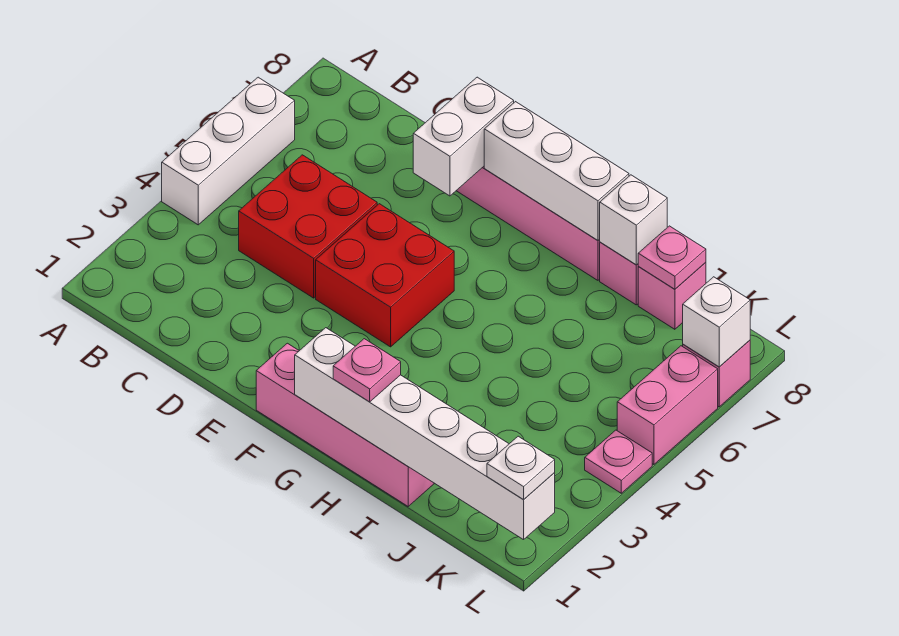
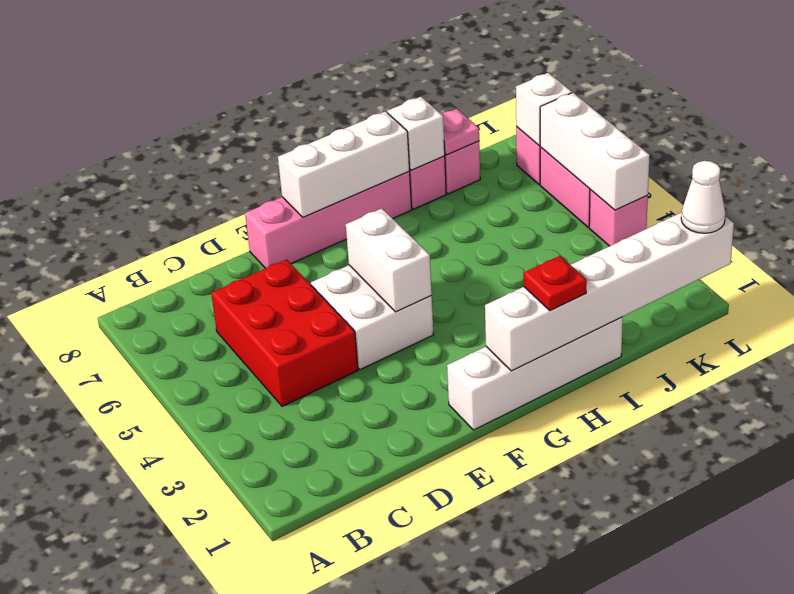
white 1x3 brick [162,77,295,225] -> white 1x3 brick moved to [540,93,650,210]
red 2x2 brick [239,155,377,298] -> red 2x3 brick [211,259,358,406]
red 2x2 brick [316,204,454,347] -> white 2x2 brick [311,265,434,370]
white 1x2 brick [413,77,514,196] -> white 1x2 brick moved to [346,208,432,312]
pink 1x4 brick [256,343,435,506] -> white 1x4 brick [447,317,623,430]
pink 1x1 plate [333,339,401,402] -> red 1x1 plate [523,256,587,310]
white 1x1 plate [487,436,555,499] -> white 1x1 cone [681,161,725,233]
pink 1x1 plate [585,430,652,493] -> pink 1x1 brick [589,190,648,246]

